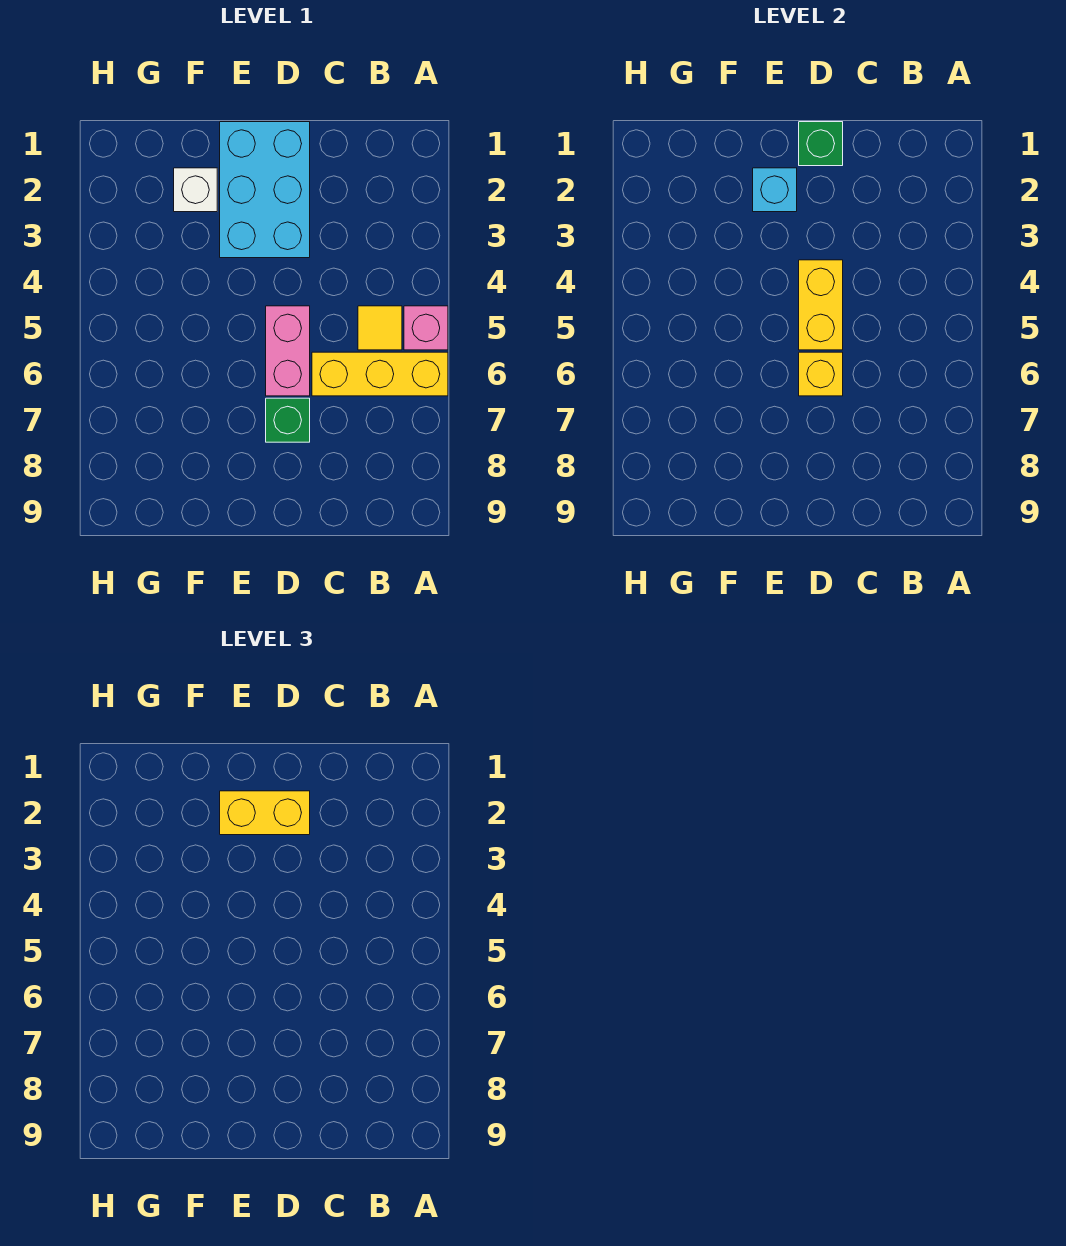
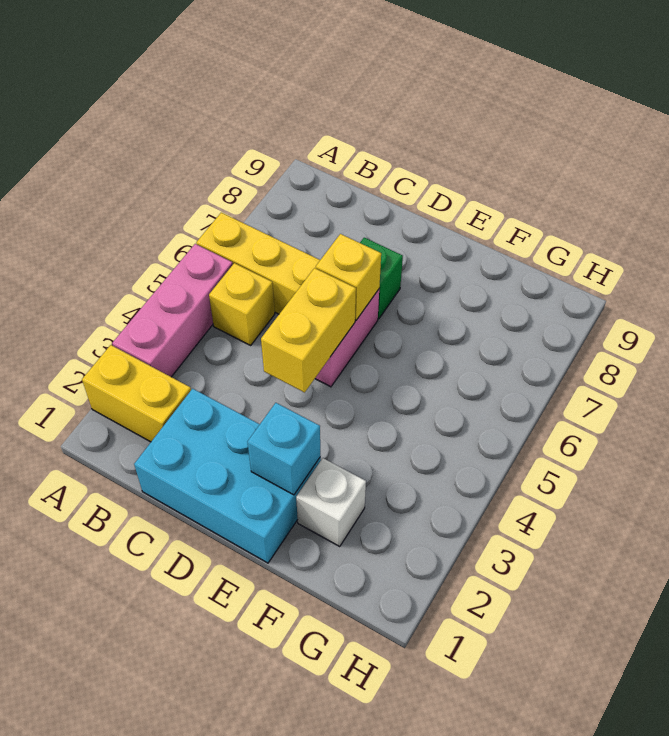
pink 1x1 brick [404,306,448,350] -> pink 1x3 brick [112,244,233,377]
yellow 1x1 tile [358,306,402,350] -> yellow 1x1 brick [209,263,275,345]
cyan 2x3 brick [220,122,310,258] -> cyan 2x3 brick turned to [134,389,321,563]
green 1x1 brick [799,122,843,166] -> none
yellow 1x2 brick [220,791,310,835] -> yellow 1x2 brick moved to [82,345,191,442]

